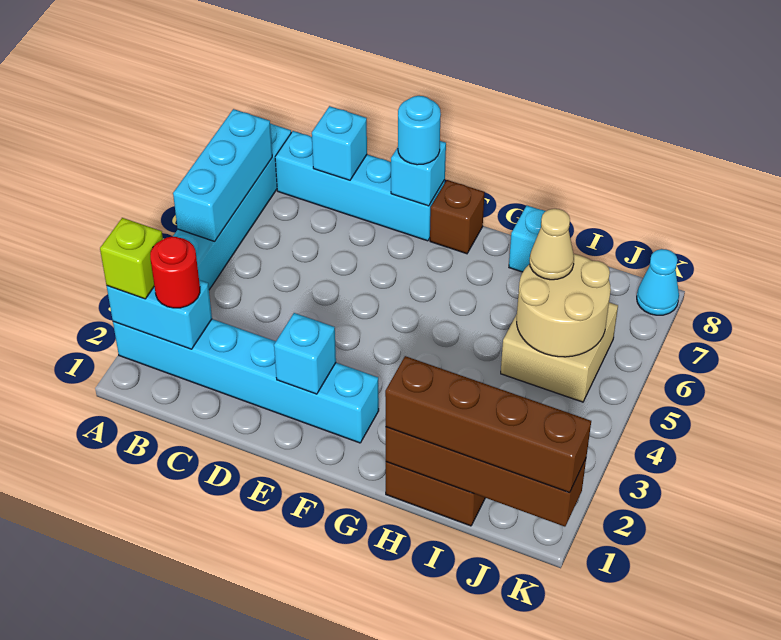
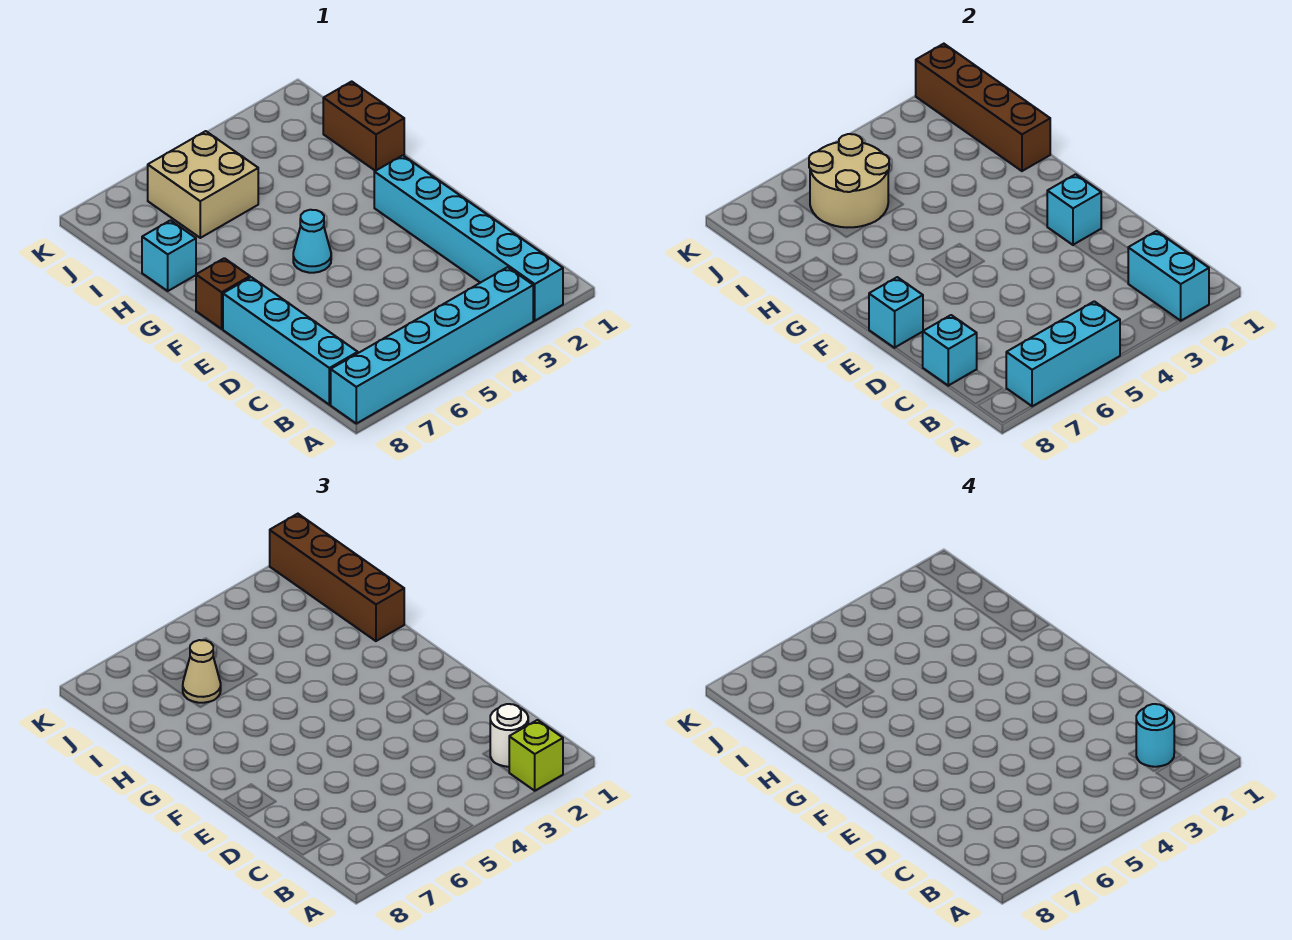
red 1x1 round brick [150,237,200,308] -> white 1x1 round brick [490,704,528,767]
cyan 1x1 round brick [398,96,441,165] -> cyan 1x1 round brick moved to [1136,704,1174,767]
cyan 1x1 cone [637,249,679,315] -> cyan 1x1 cone moved to [293,210,331,273]

